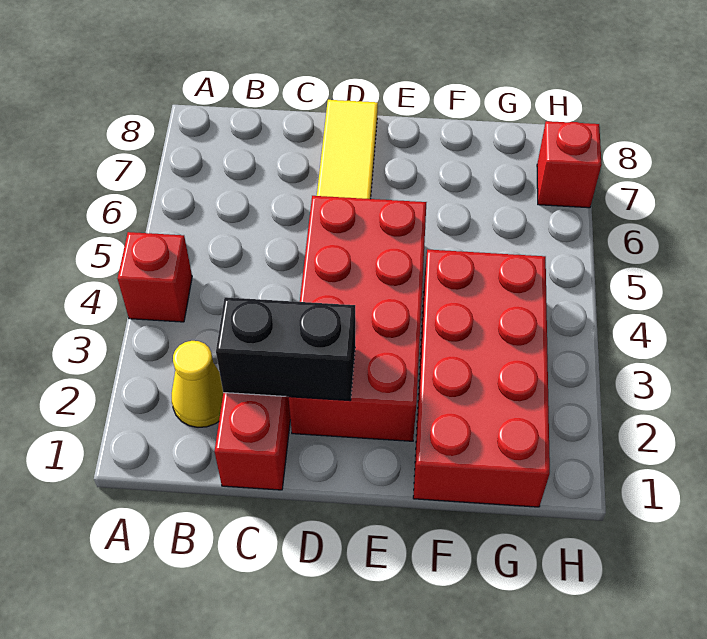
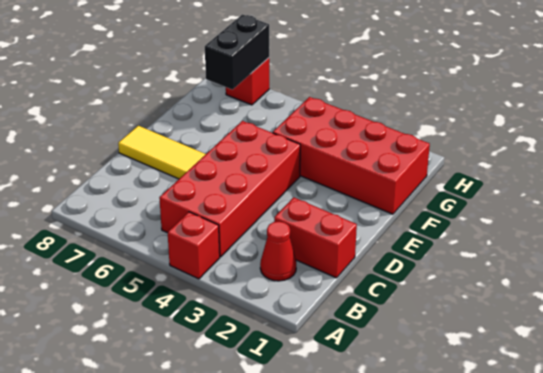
yellow 1x1 cone [172,341,223,427] -> red 1x1 cone [260,221,296,281]
black 1x2 brick [216,297,355,401] -> black 1x2 brick moved to [205,14,269,90]
red 2x4 brick [289,196,427,441] -> red 2x4 brick turned to [159,121,300,257]

